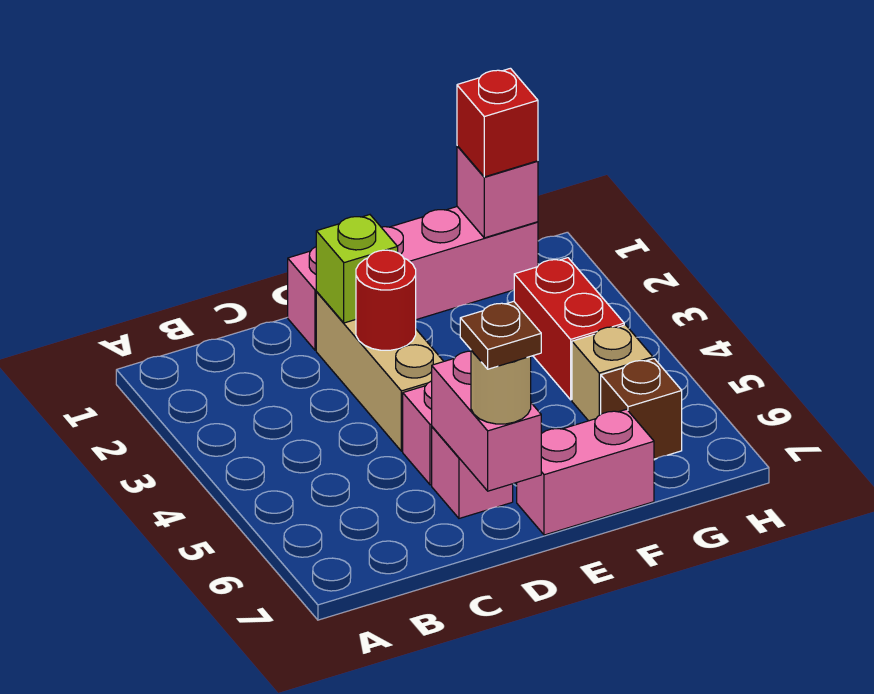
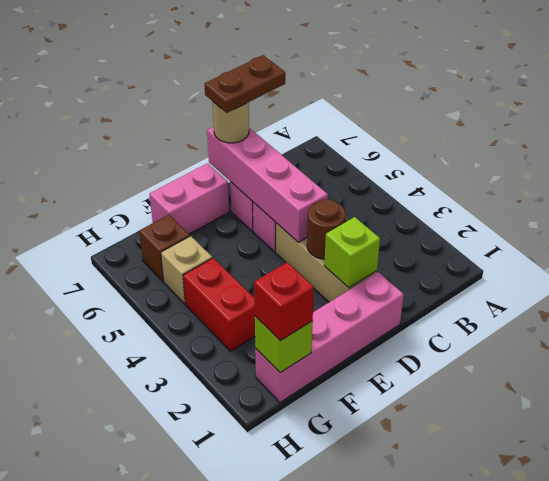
red 1x1 round brick [356,250,416,350] -> brown 1x1 round brick [307,199,346,259]
pink 1x2 brick [432,351,541,491] -> pink 1x4 brick [207,127,328,242]
brown 1x1 plate [460,301,541,369] -> brown 1x2 plate [205,55,285,113]
pink 1x1 brick [457,146,538,238] -> lime 1x1 brick [255,316,313,373]

